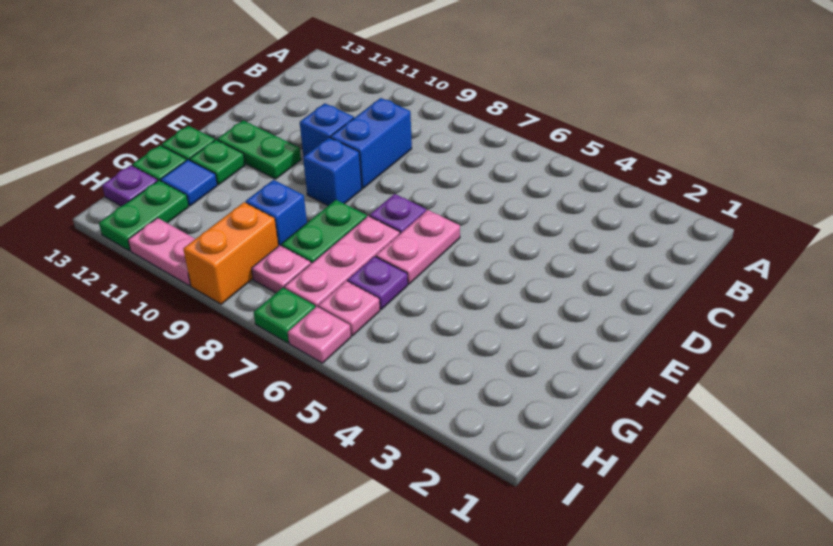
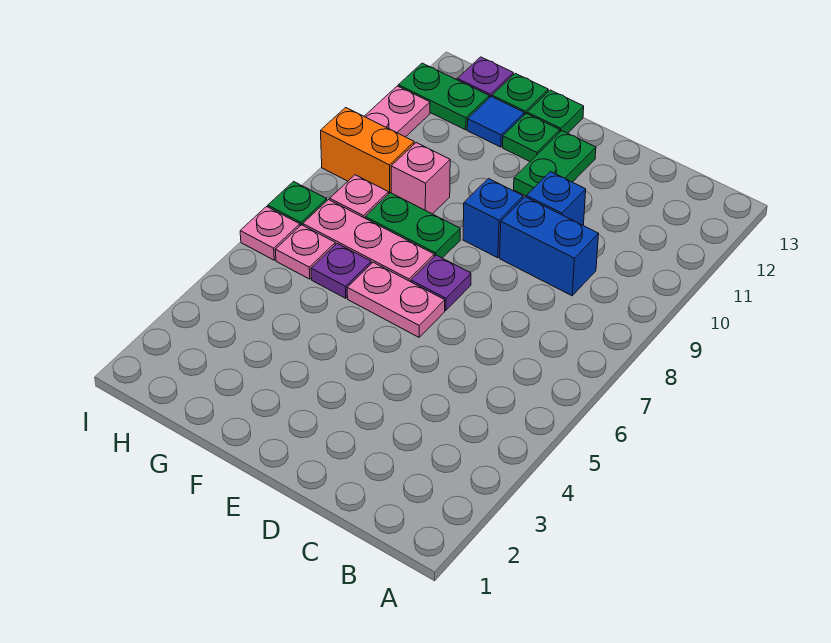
blue 1x1 brick [246,180,307,246] -> pink 1x1 brick [391,143,450,214]

